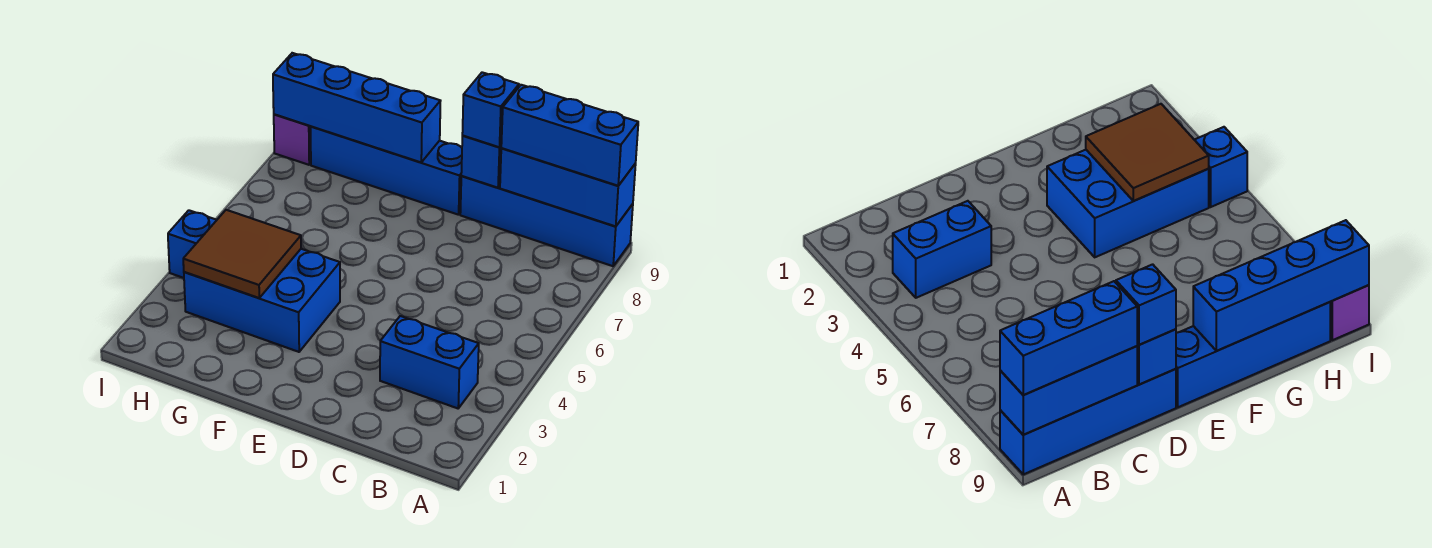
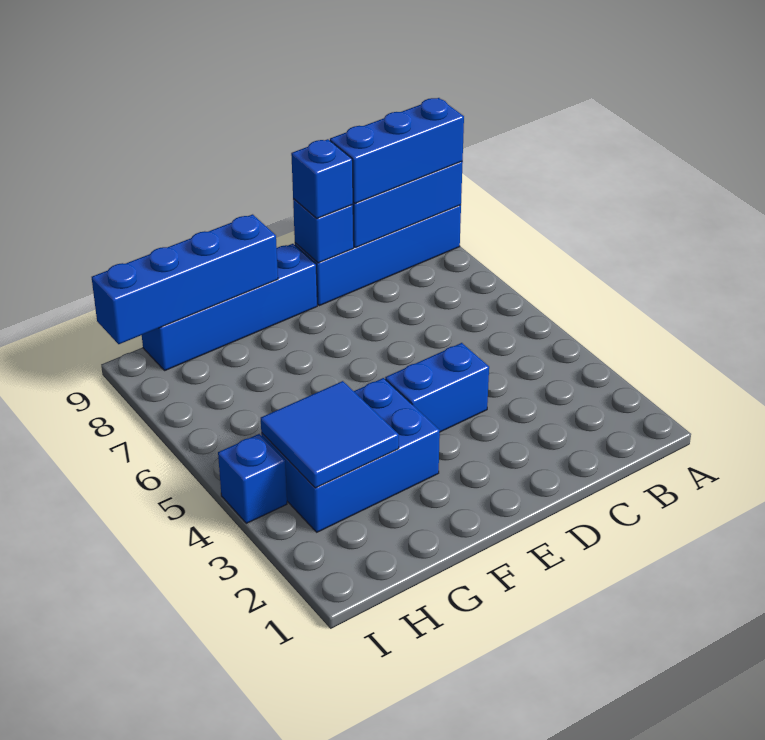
blue 1x2 brick [380,316,479,408] -> blue 1x2 brick moved to [385,343,489,432]
brown 2x2 tile [183,210,301,298] -> blue 2x2 tile [261,381,399,488]
purple 1x1 brick [274,114,311,165] -> none

